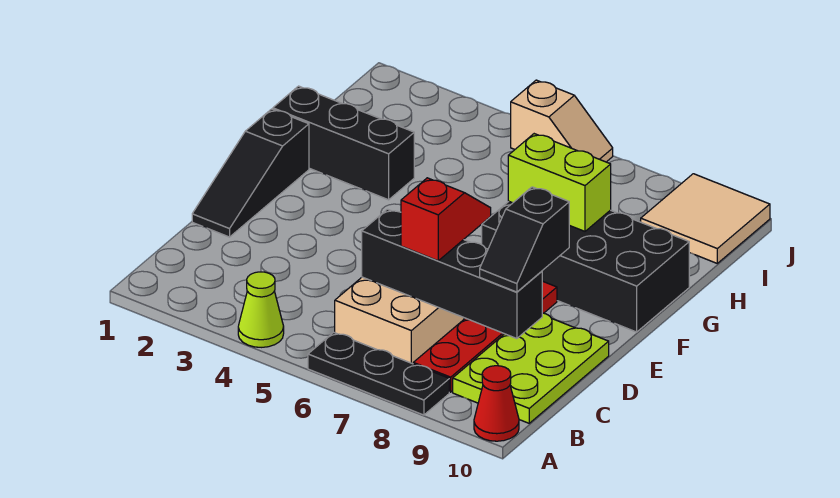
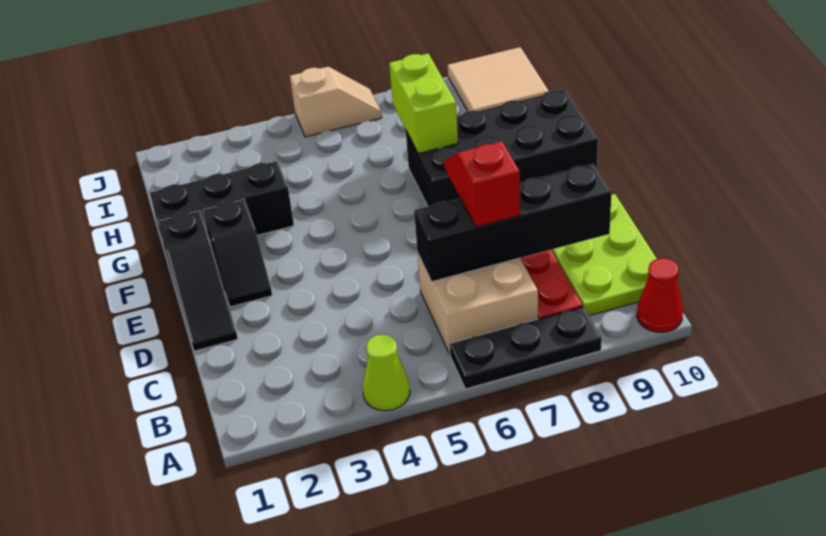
black 1x2 slope [480,187,569,292] -> black 1x2 slope moved to [203,199,272,307]
lime 1x2 brick [508,134,611,231] -> lime 1x2 brick turned to [389,53,458,153]

